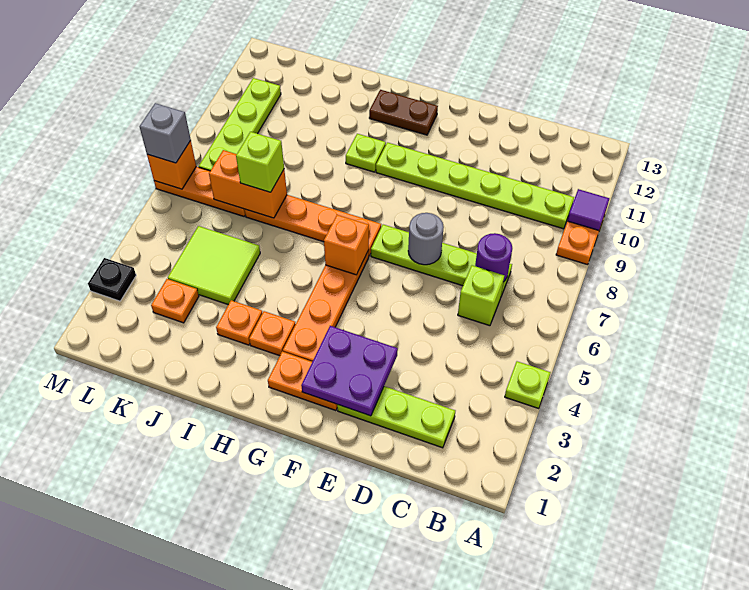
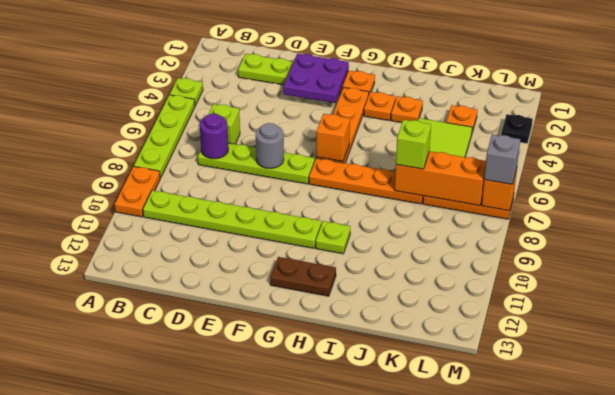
purple 1x1 tile [568,189,609,230] -> none
orange 1x2 brick [209,150,287,218] -> orange 1x3 brick [395,151,486,206]
lime 1x4 plate [199,78,281,171] -> lime 1x4 plate moved to [134,95,195,178]

